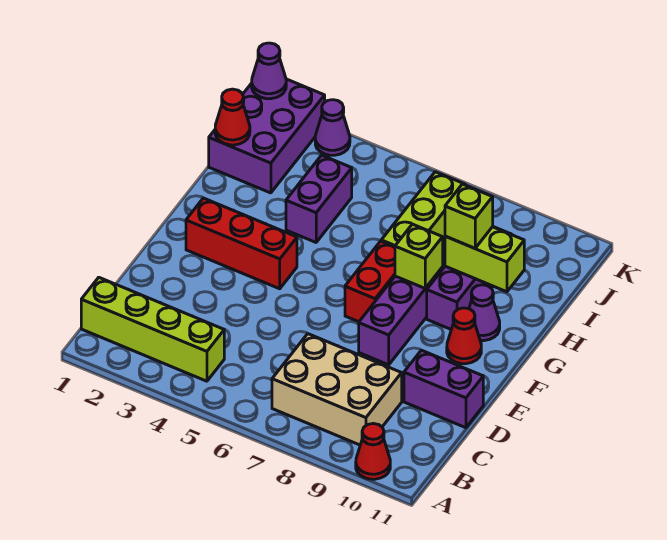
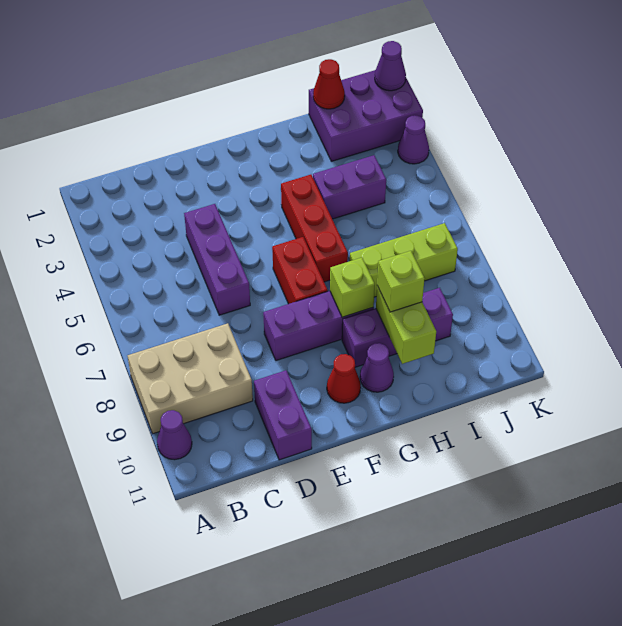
red 1x1 cone [356,424,390,479] -> purple 1x1 cone [157,410,192,460]
lime 1x4 brick [81,277,224,381] -> none
tan 2x3 brick [272,334,402,445] -> tan 2x3 brick turned to [128,323,253,434]
none -> purple 1x3 brick [184,204,250,315]
red 1x3 brick [186,198,297,289] -> red 1x3 brick moved to [281,175,348,282]
red 1x2 brick [345,241,395,322] -> red 1x2 brick turned to [272,237,328,304]

